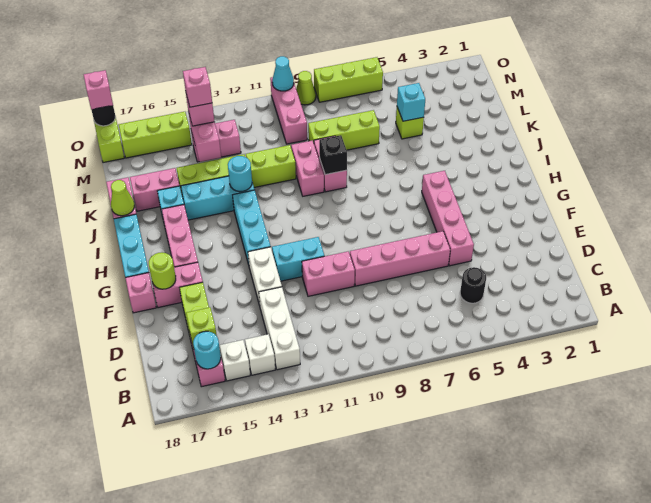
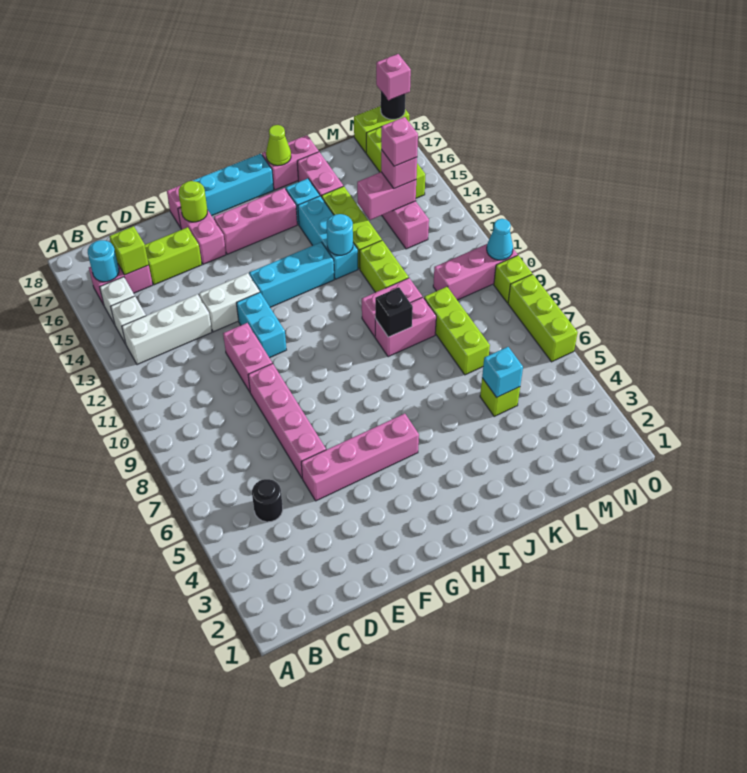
lime 1x1 cone [296,71,316,105] -> lime 1x1 brick [494,255,532,303]

